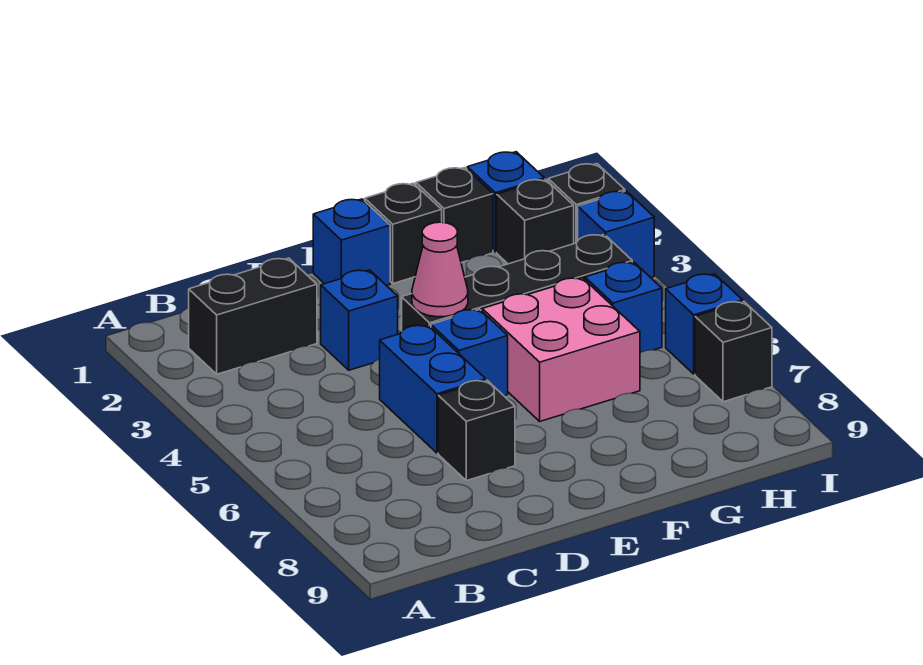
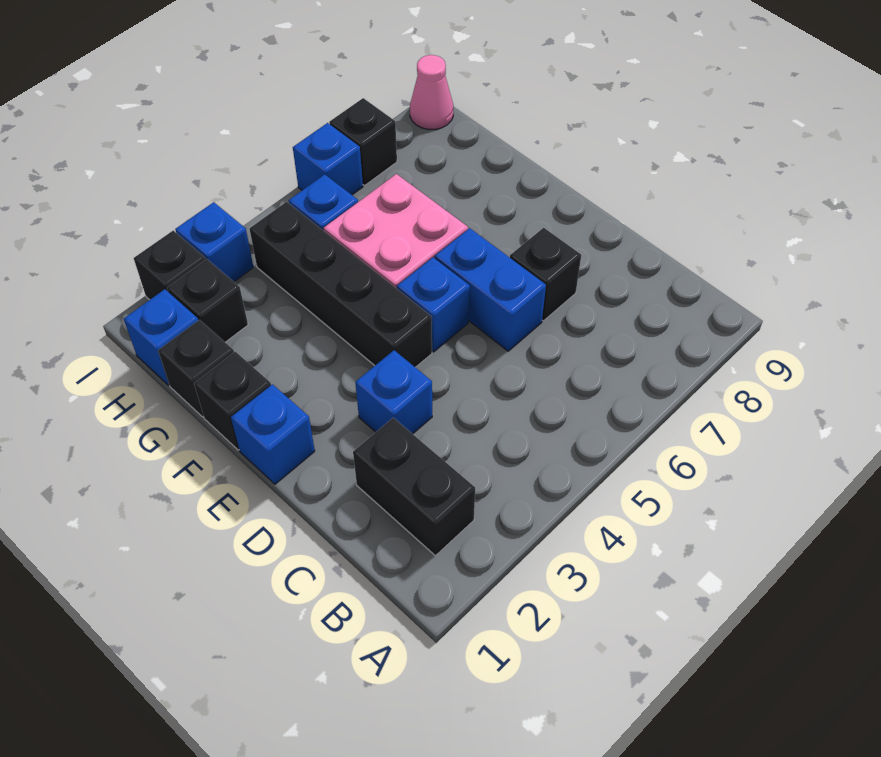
blue 1x2 brick [380,325,486,453] -> blue 1x2 brick turned to [435,228,546,351]
pink 1x1 cone [412,222,468,317] -> pink 1x1 cone moved to [410,55,453,129]

